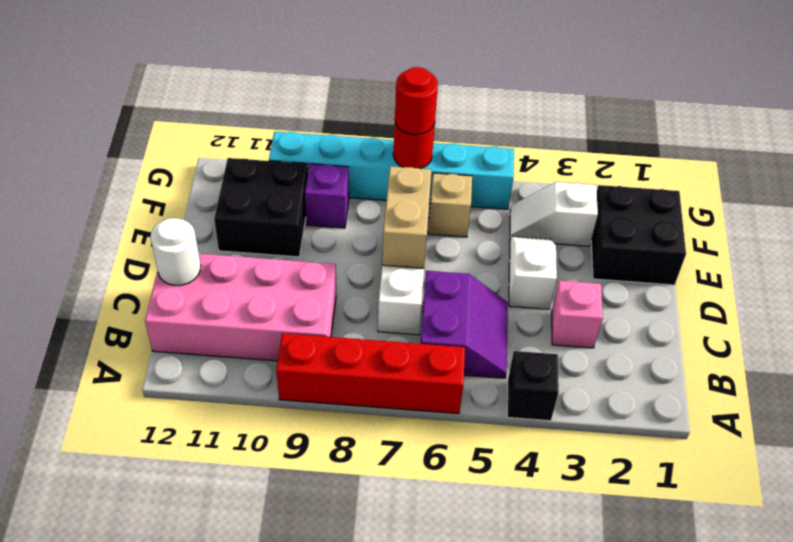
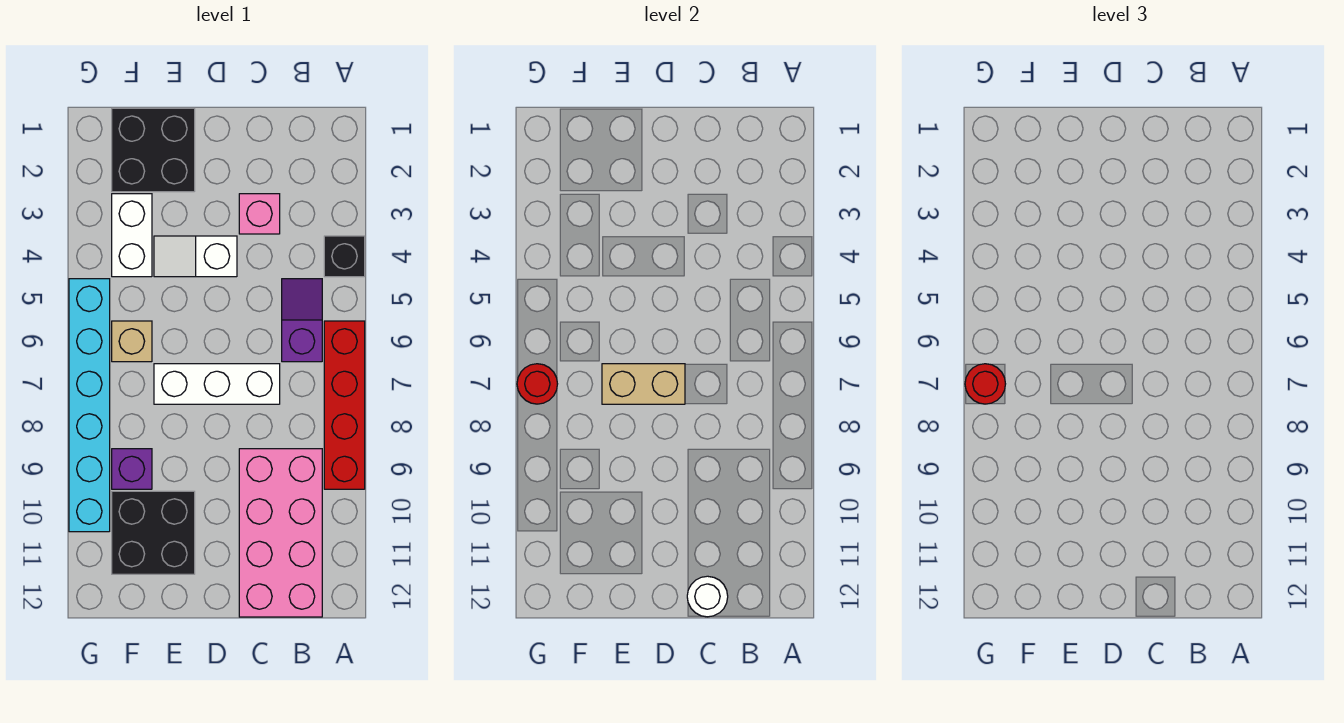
purple 2x2 slope [421,271,508,378] -> purple 1x2 slope [282,279,322,362]
white 1x2 slope [510,182,598,246] -> white 1x2 brick [112,194,152,277]

